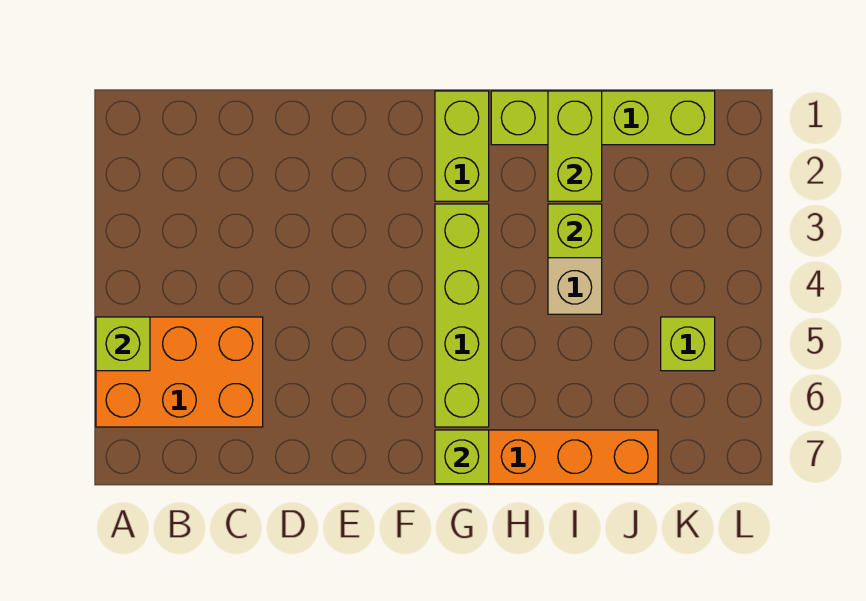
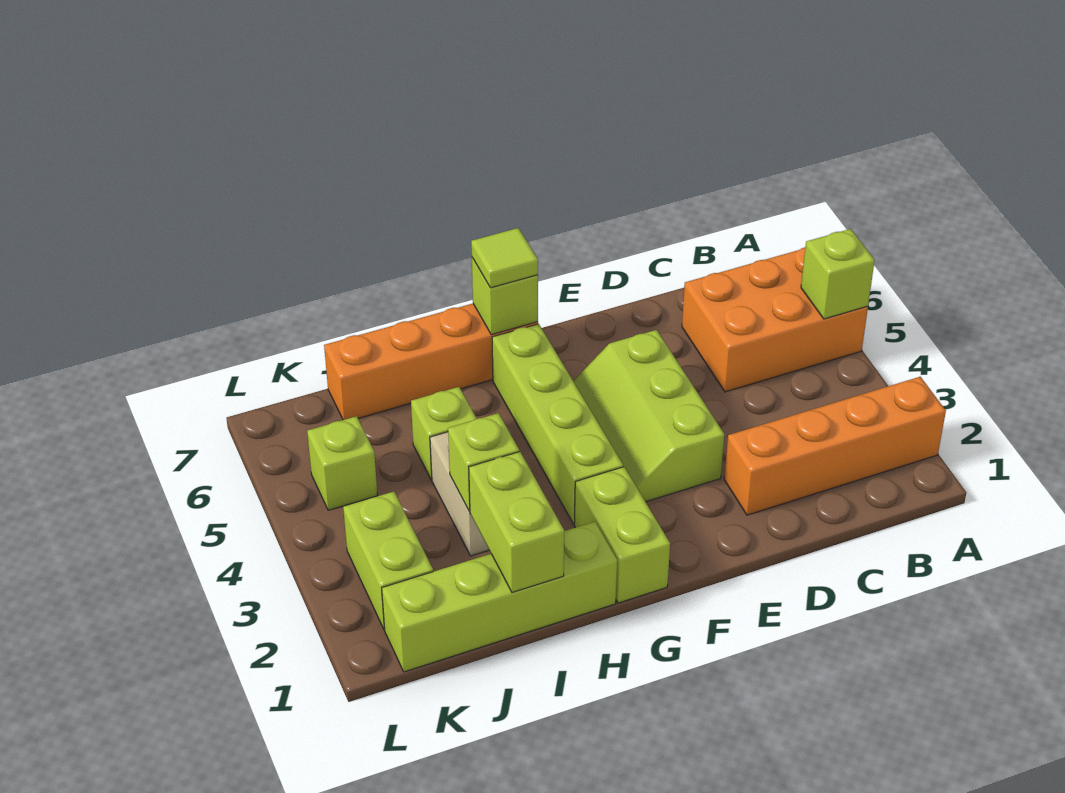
none -> orange 1x4 brick [724,377,946,515]
none -> lime 2x3 slope [573,330,724,502]
none -> lime 1x1 tile [471,228,538,288]
none -> lime 1x1 brick [411,387,477,480]
none -> lime 1x2 brick [343,491,433,630]

